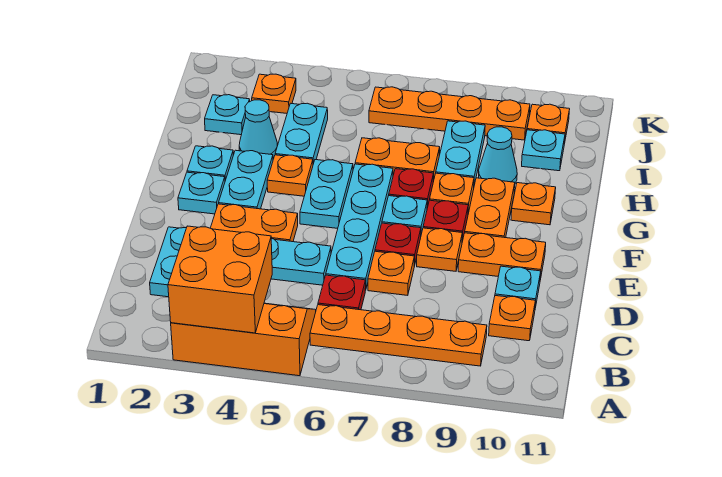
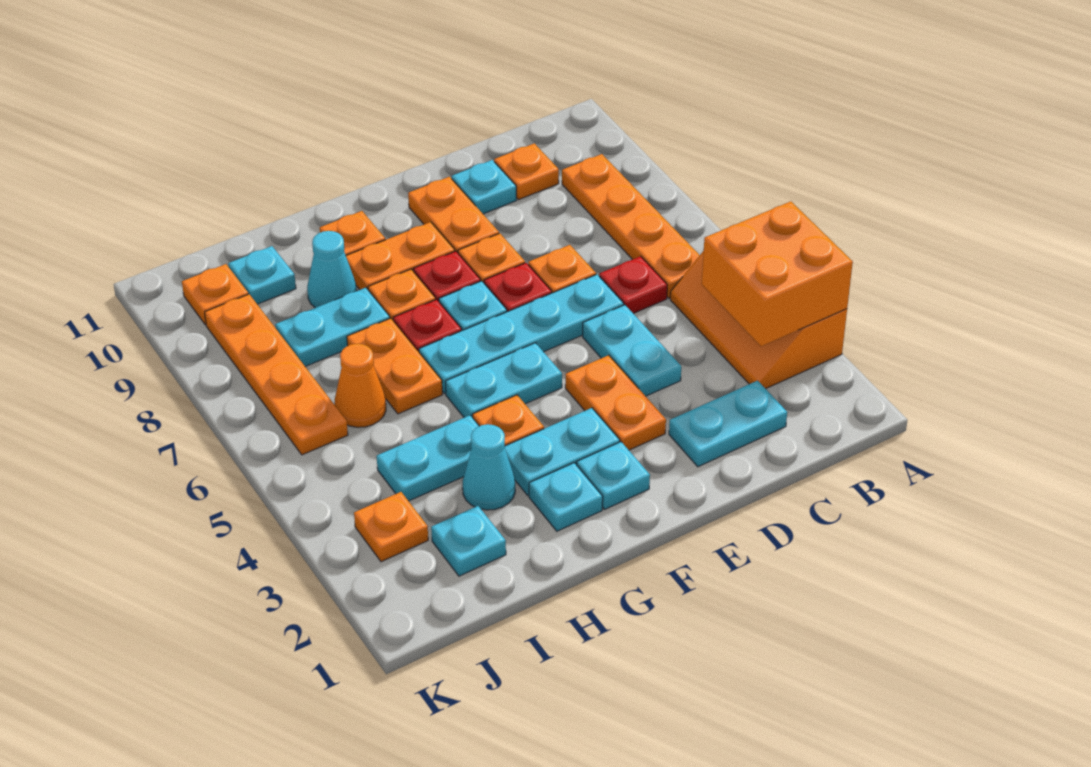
none -> orange 1x1 cone [335,344,386,427]

